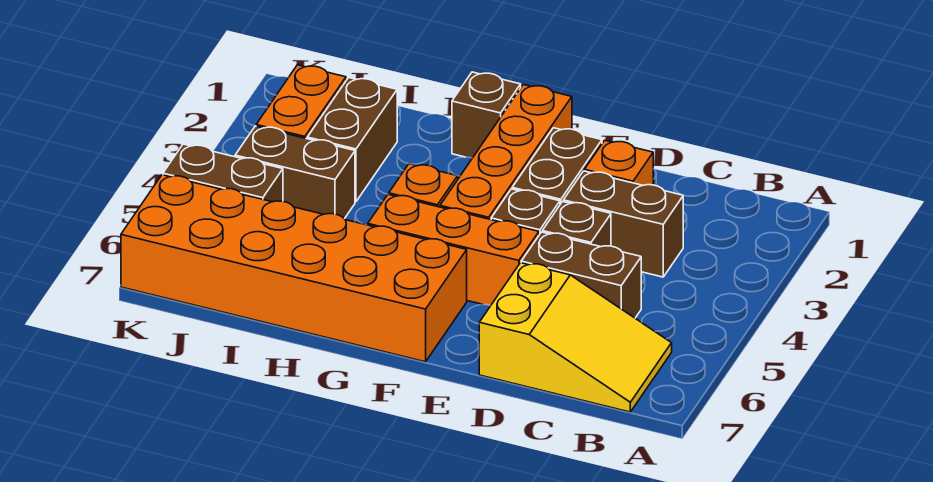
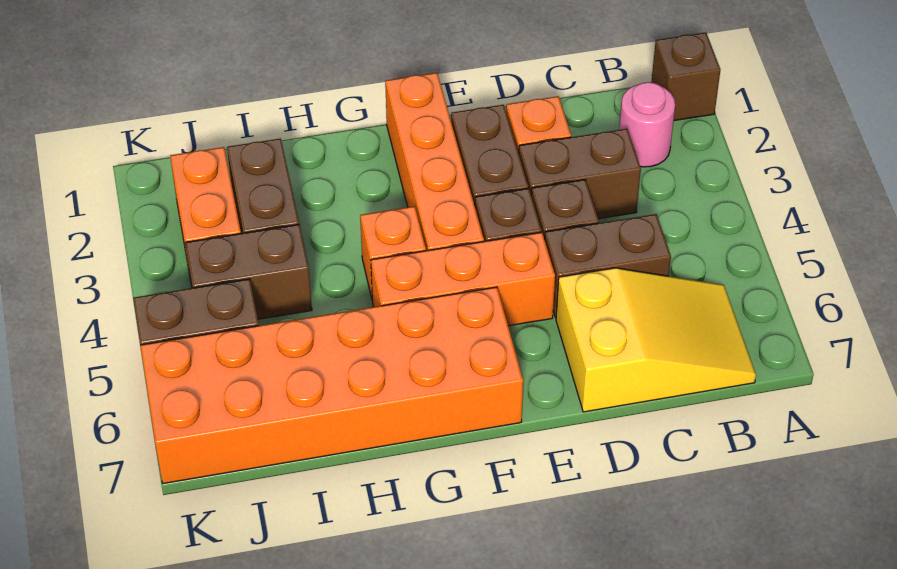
none -> pink 1x1 round brick [619,82,675,167]
brown 1x1 brick [452,72,521,158] -> brown 1x1 brick moved to [651,32,720,121]

